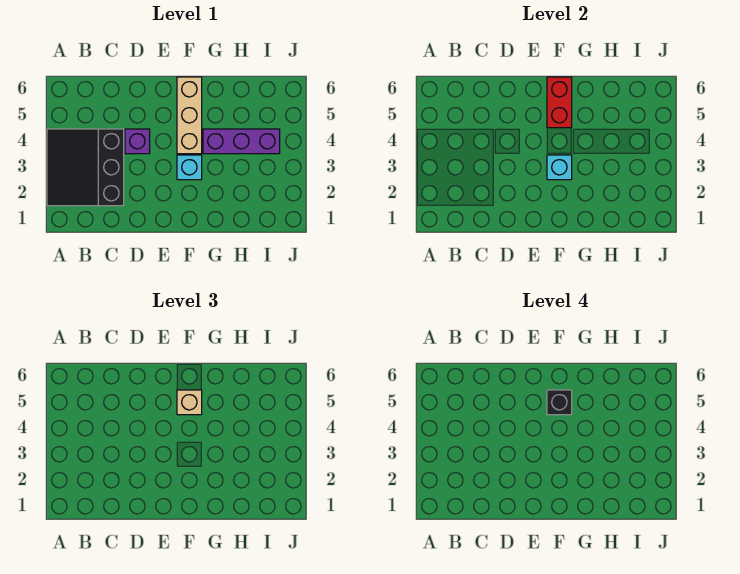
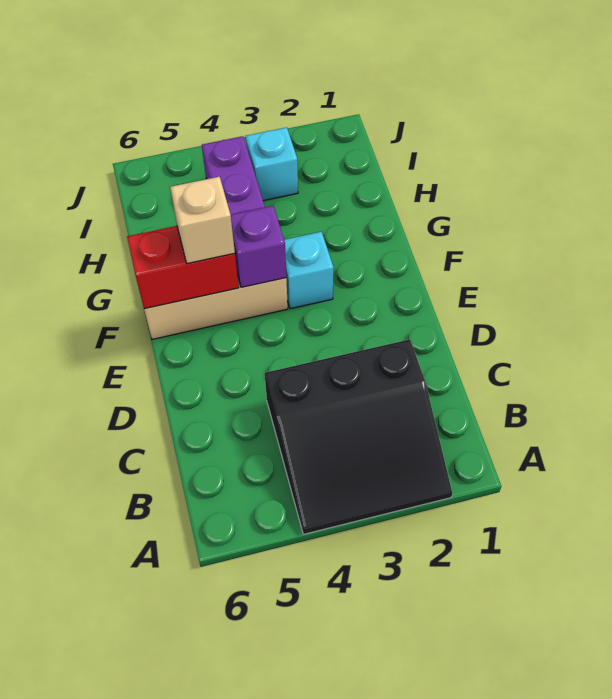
purple 1x1 brick [125,129,150,154] -> purple 1x1 brick moved to [231,206,286,287]
cyan 1x1 brick [547,155,572,180] -> cyan 1x1 brick moved to [246,127,298,201]
black 1x1 brick [547,390,572,415] -> none

